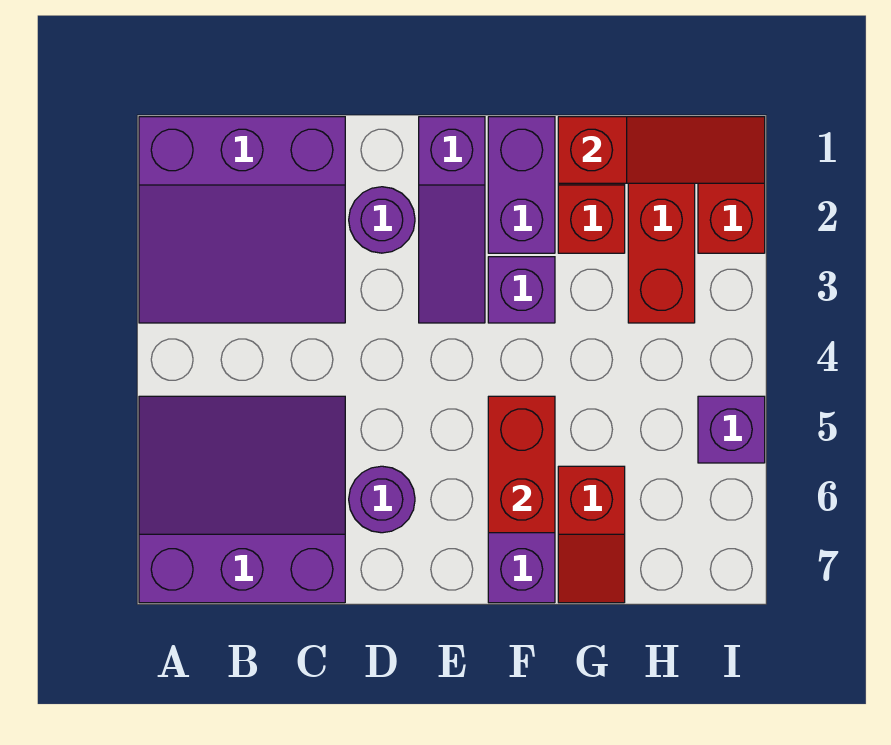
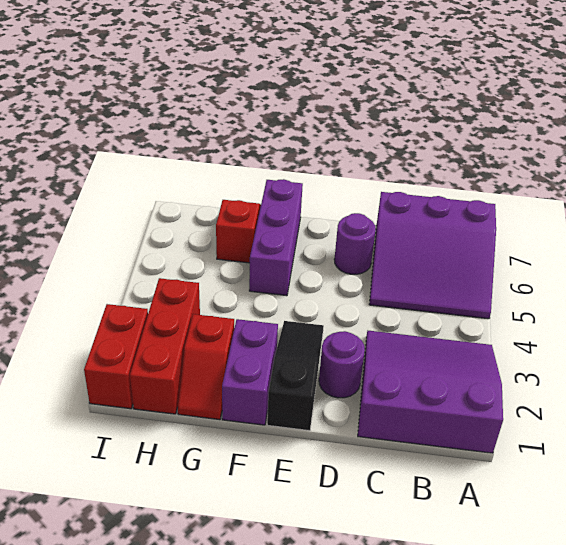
purple 1x3 slope [419,117,485,323] -> black 1x3 slope [267,321,324,431]
purple 1x1 brick [488,257,555,323] -> none
red 1x2 brick [488,396,555,533] -> none
red 1x3 slope [558,117,765,183] -> none
purple 1x1 brick [698,396,765,463] -> none

